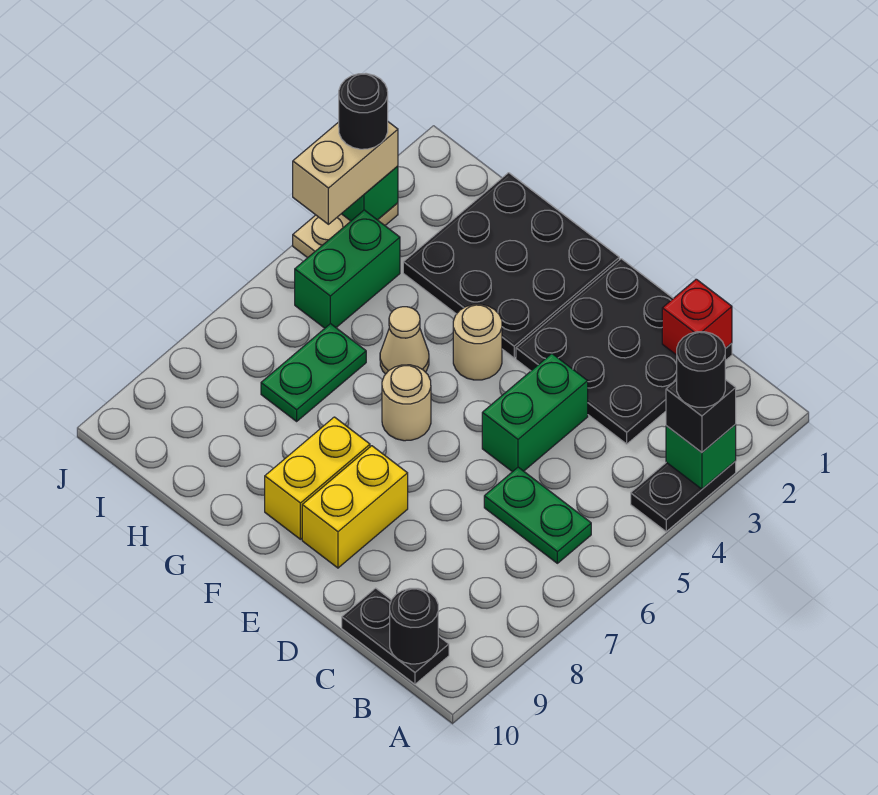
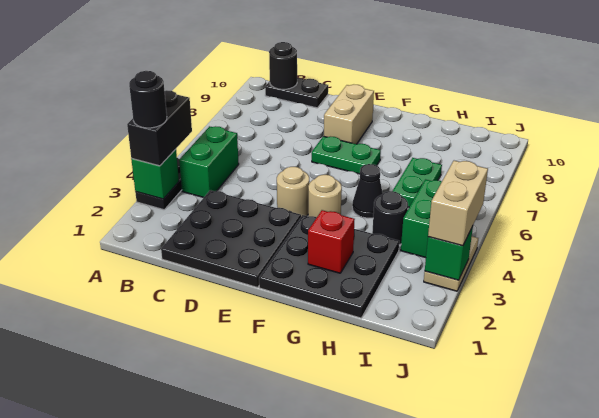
black 1x1 brick [666,380,736,452] -> black 1x2 brick [127,90,192,166]
green 1x2 plate [484,467,591,563] -> green 1x2 plate moved to [312,136,381,174]
red 1x1 brick [662,279,732,355] -> red 1x1 brick moved to [308,210,355,273]
green 1x2 brick [482,354,588,472] -> green 1x2 brick moved to [179,126,239,197]
yellow 1x2 brick [302,446,408,568] -> tan 1x2 brick [324,85,374,144]
tan 1x1 round brick [382,365,431,441] -> tan 1x1 round brick moved to [277,167,309,216]
yellow 1x2 brick [265,417,370,539] -> none
tan 1x1 cone [380,307,429,374] -> black 1x1 cone [352,164,383,218]
black 1x1 round brick [339,73,388,149] -> black 1x1 round brick moved to [372,191,408,245]

